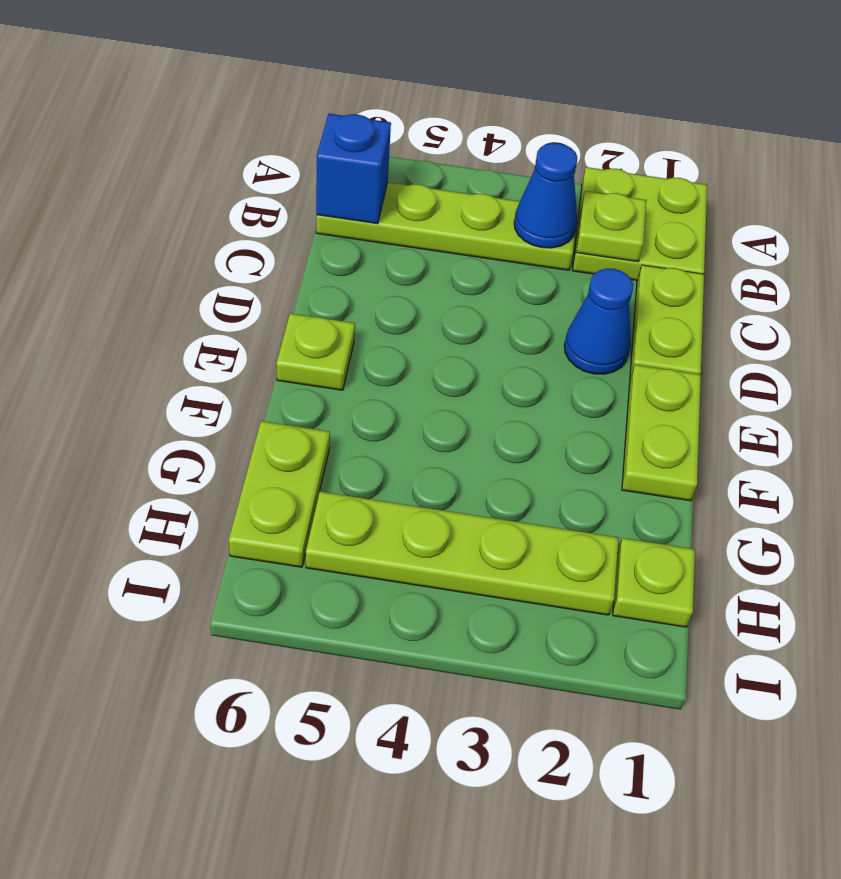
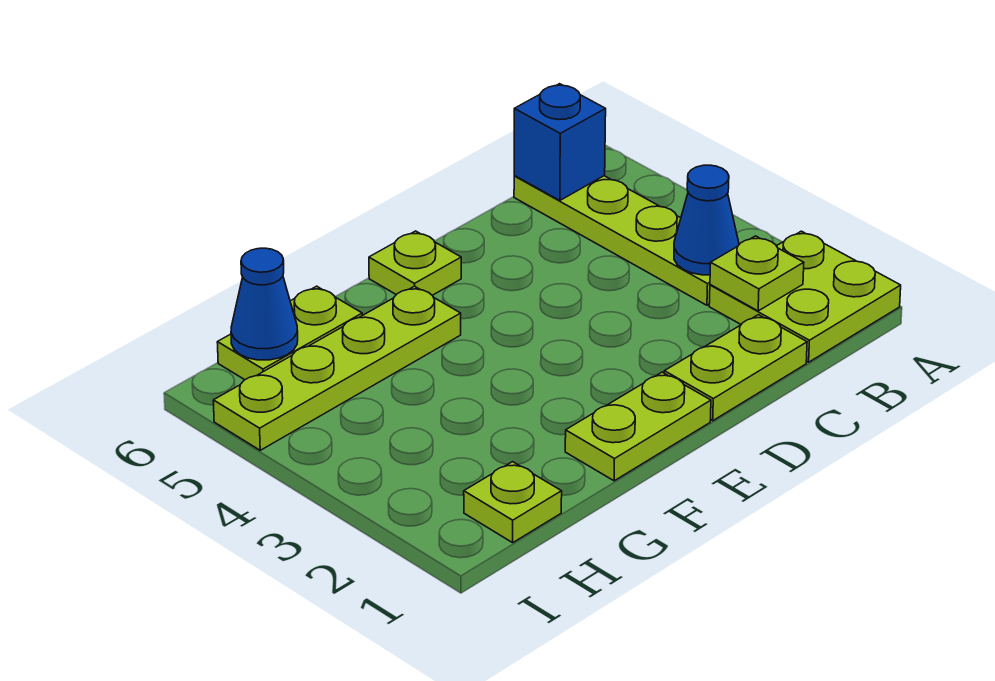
blue 1x1 cone [564,269,633,374] -> blue 1x1 cone moved to [231,248,298,360]
lime 1x4 plate [306,492,618,615] -> lime 1x4 plate turned to [213,286,461,450]

